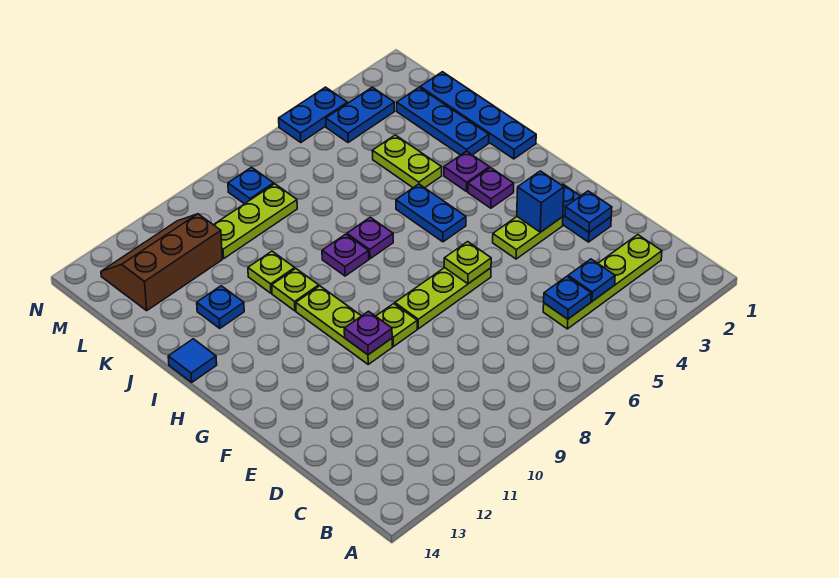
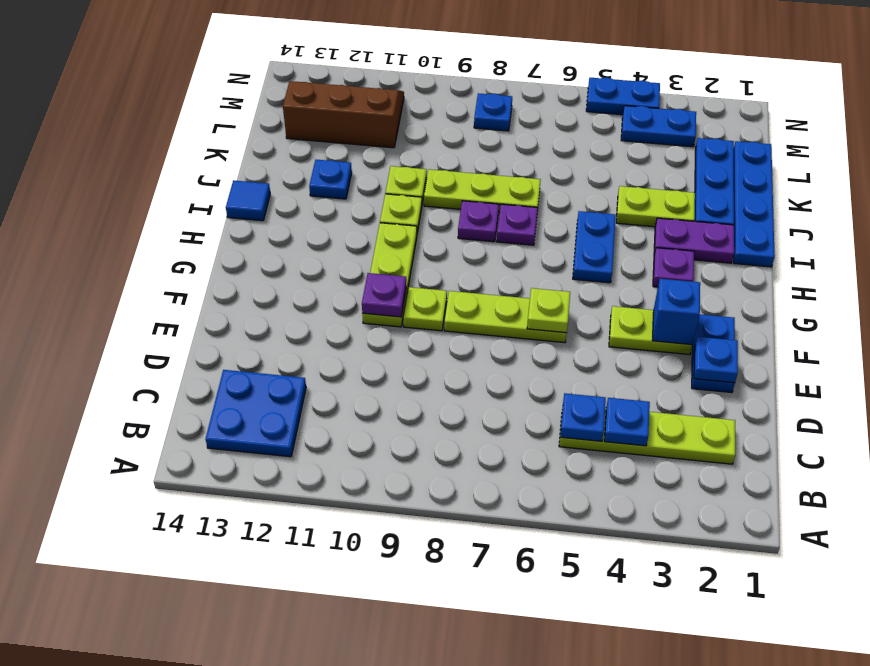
none -> blue 2x2 plate [206,370,306,457]
purple 1x1 plate [444,151,489,192] -> purple 1x2 plate [654,218,734,263]
lime 1x2 plate [372,135,442,188] -> lime 1x2 plate turned to [616,186,695,227]
lime 1x3 plate [214,184,297,259] -> lime 1x3 plate moved to [424,169,541,213]

